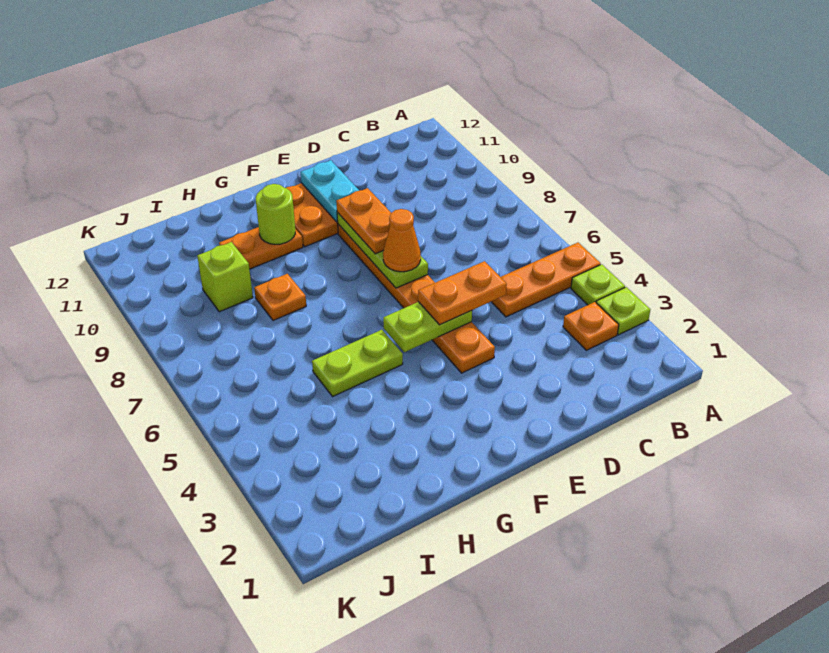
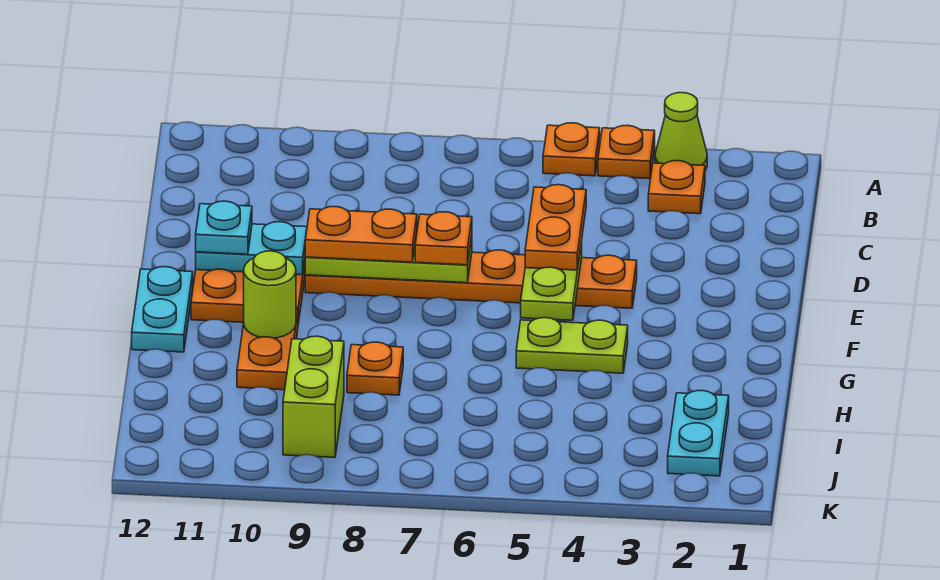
lime 1x1 plate [596,287,650,335] -> lime 1x1 cone [655,93,707,170]
lime 1x1 plate [571,264,625,305] -> orange 1x1 plate [598,125,655,179]
orange 1x3 plate [491,243,601,317] -> orange 1x1 plate [543,123,600,176]
orange 1x1 cone [383,209,421,272] -> orange 1x1 plate [415,212,472,265]
none -> cyan 1x1 plate [196,201,252,254]
none -> cyan 1x2 plate [132,267,193,352]
lime 1x2 plate [312,330,403,397] -> lime 1x2 plate turned to [516,318,628,373]
none -> cyan 1x2 plate [668,390,729,476]
lime 1x1 brick [197,242,253,312] -> lime 1x2 brick [283,336,344,457]

